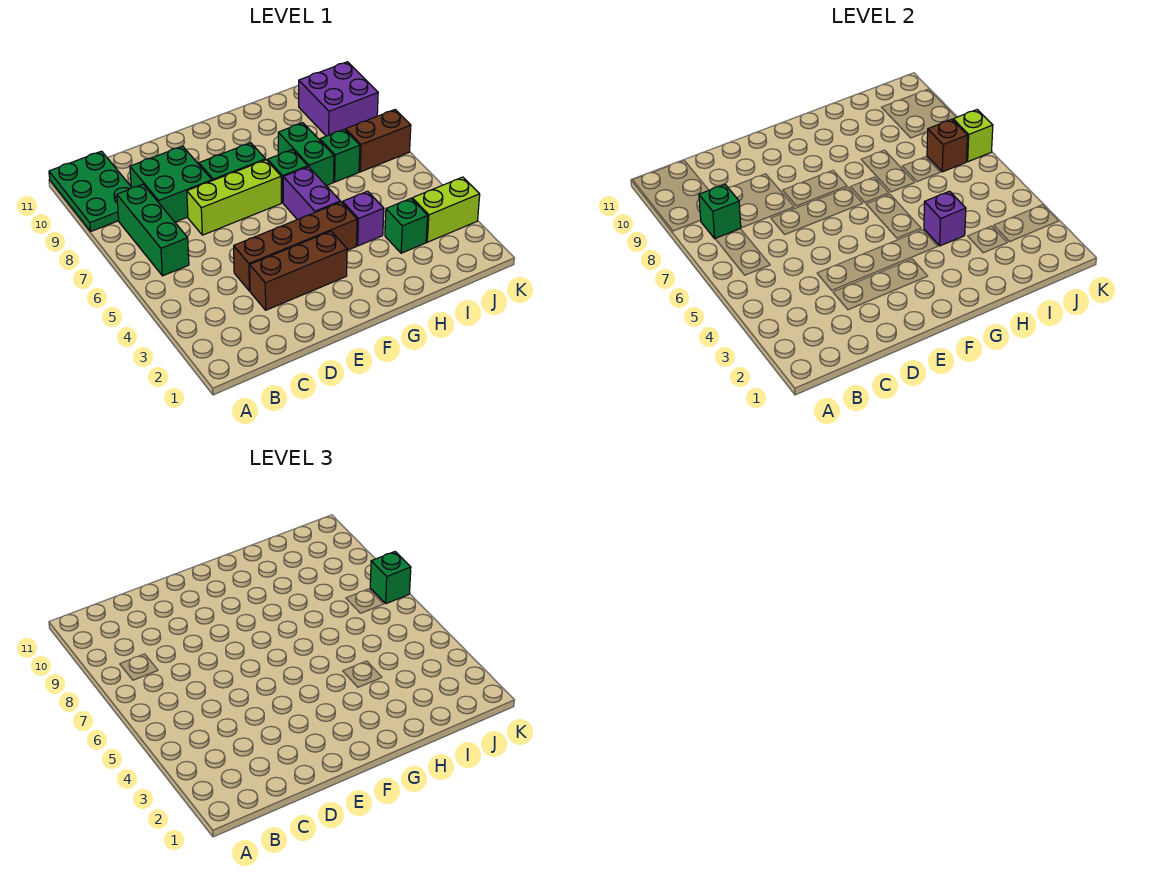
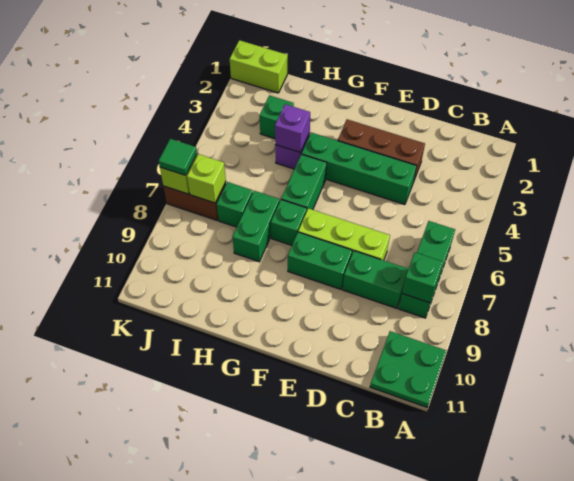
green 2x3 plate [49,151,132,231] -> green 2x2 plate [370,331,446,408]
green 2x2 brick [130,146,212,222] -> green 1x2 brick [343,251,408,308]
brown 1x4 brick [234,202,357,291] -> green 1x4 brick [302,133,417,205]
purple 1x2 brick [283,167,340,220] -> green 1x2 brick [281,154,327,210]
lime 1x2 brick [412,177,480,242] -> lime 1x2 brick moved to [230,40,288,93]
brown 1x1 brick [927,119,967,172] -> lime 1x1 brick [187,154,226,203]
purple 2x2 brick [299,62,378,136] -> none
green 1x1 brick [370,552,411,604] -> green 1x1 tile [159,139,197,175]

